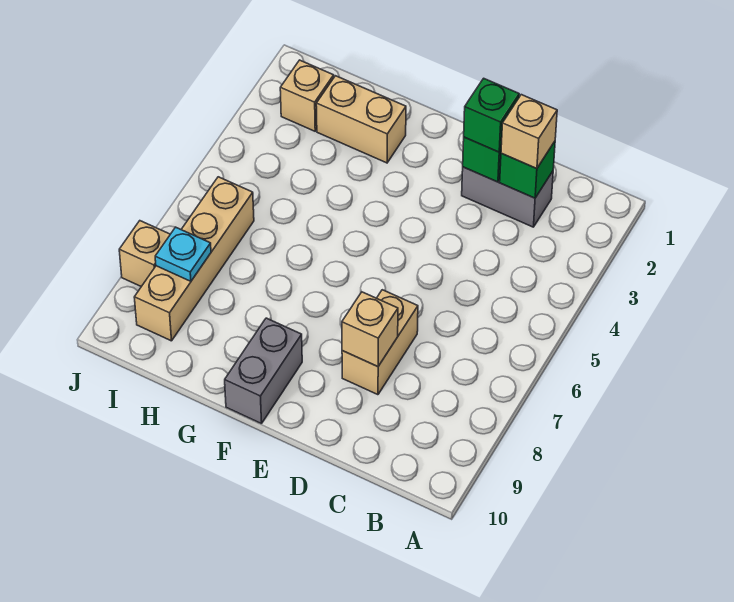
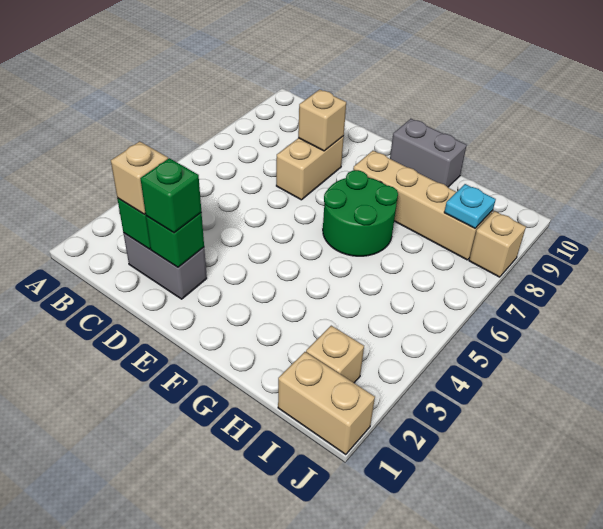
none -> green 2x2 round brick [323,170,398,256]
grey 1x2 brick [225,318,302,424] -> grey 1x2 brick turned to [390,119,467,187]
tan 1x2 brick [316,76,406,163] -> tan 1x2 brick moved to [278,352,375,455]
tan 1x4 brick [134,177,254,341] -> tan 1x4 brick turned to [353,151,493,260]

